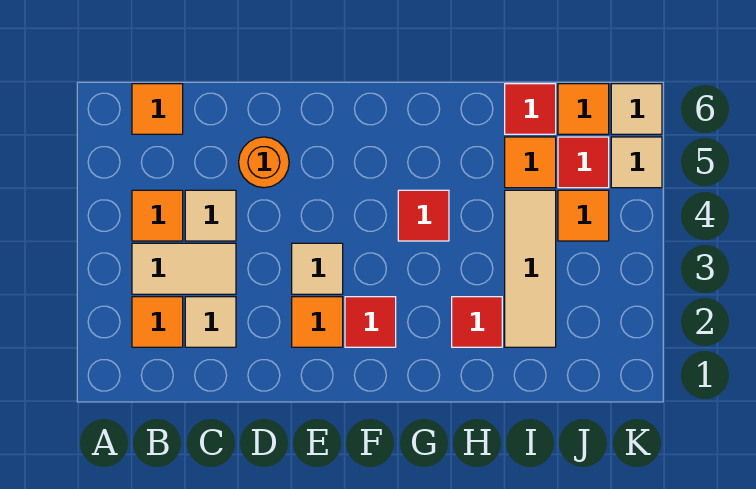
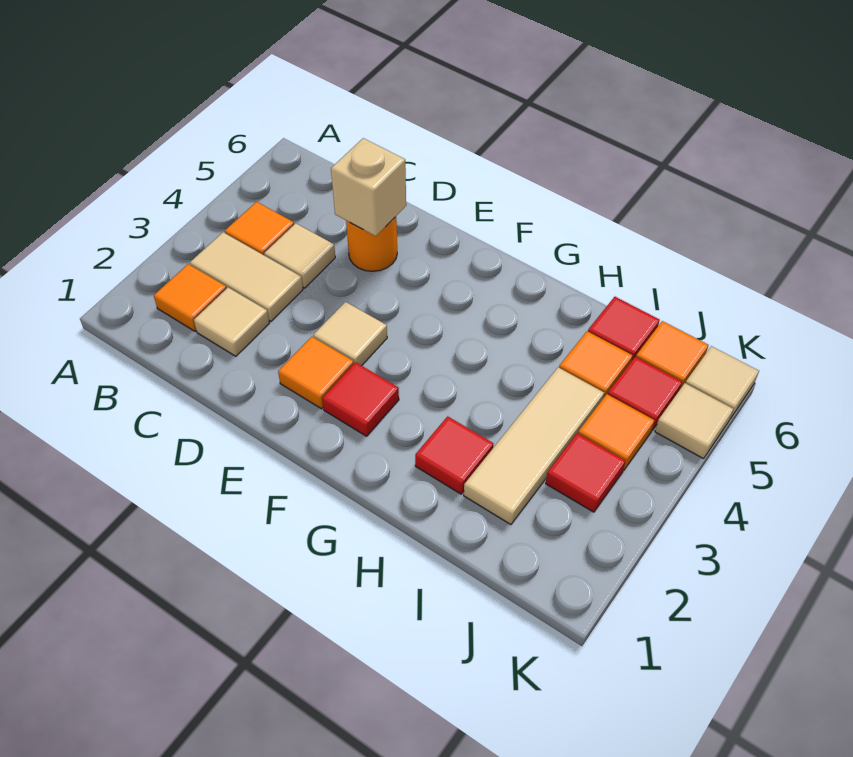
orange 1x1 tile [132,84,183,134] -> none
none -> tan 1x1 brick [331,138,406,236]
red 1x1 tile [398,190,449,241] -> red 1x1 tile moved to [546,433,625,512]

